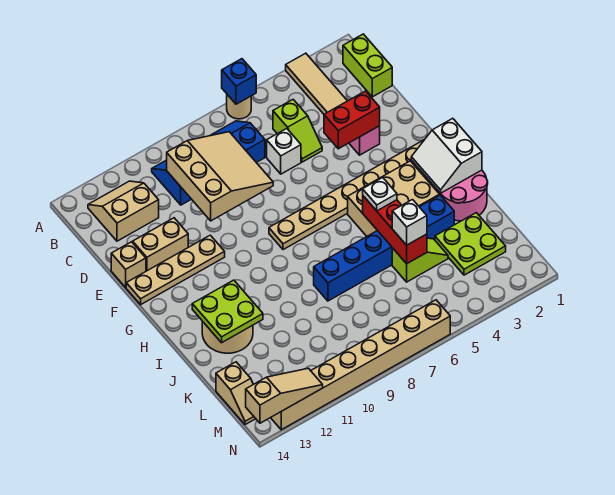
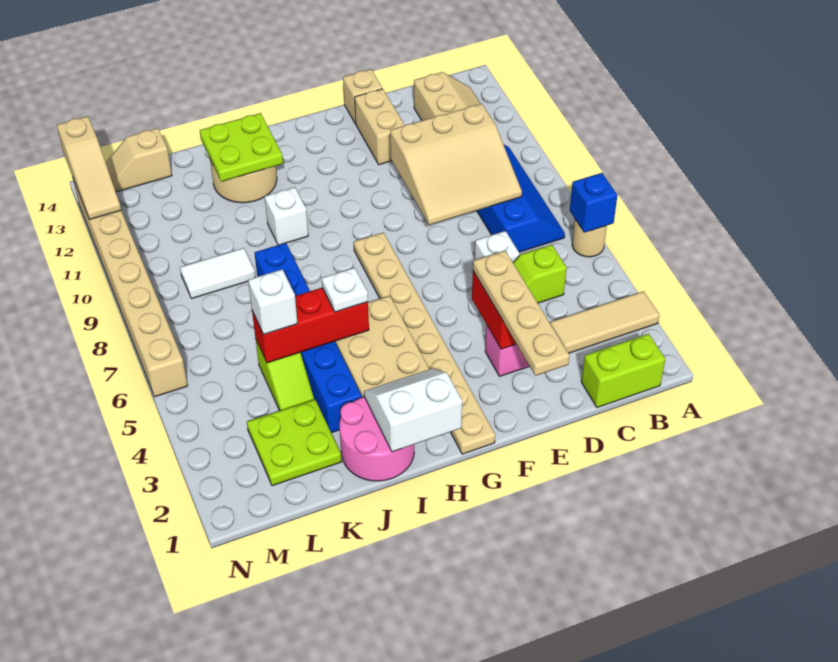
tan 1x4 plate [126,235,225,305] -> tan 1x4 plate moved to [473,251,570,376]
none -> white 1x1 brick [265,187,308,245]
none -> white 1x2 tile [180,248,255,299]

